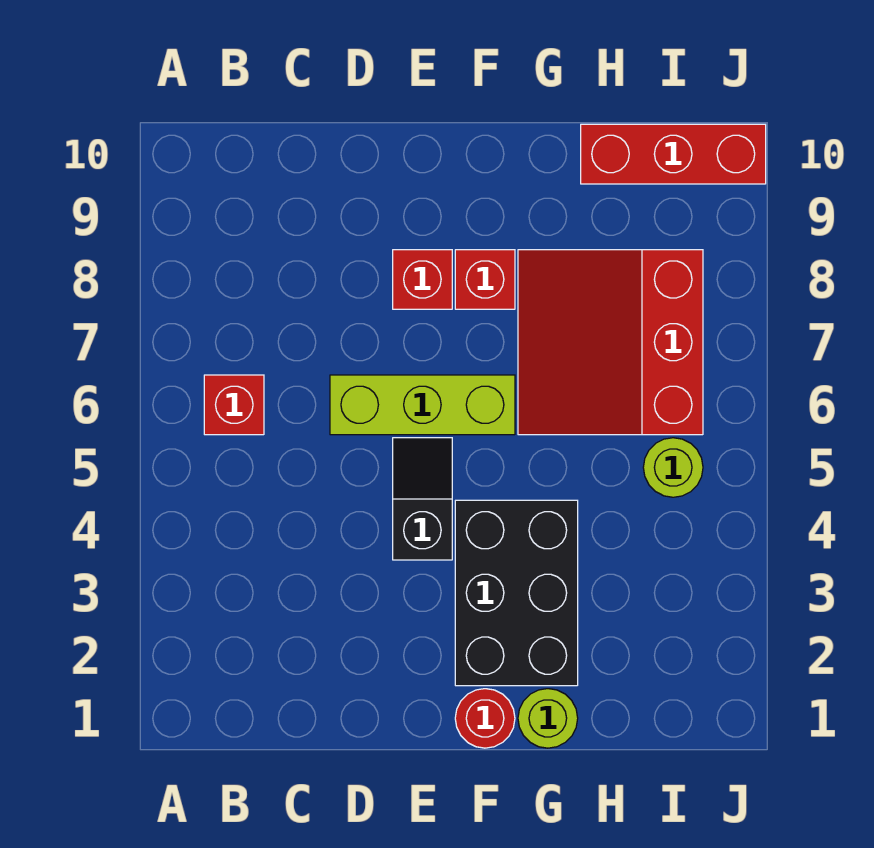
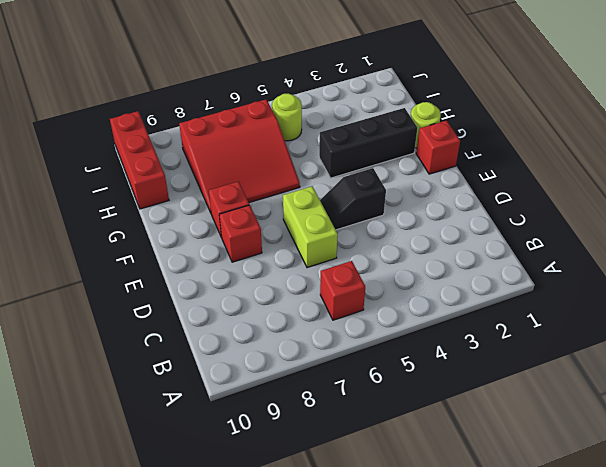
lime 1x3 brick [330,375,515,435] -> lime 1x2 brick [283,186,338,268]
red 1x1 round brick [455,689,515,748] -> red 1x1 brick [416,120,460,174]
black 2x3 brick [455,500,578,686] -> black 1x3 brick [319,108,417,178]

